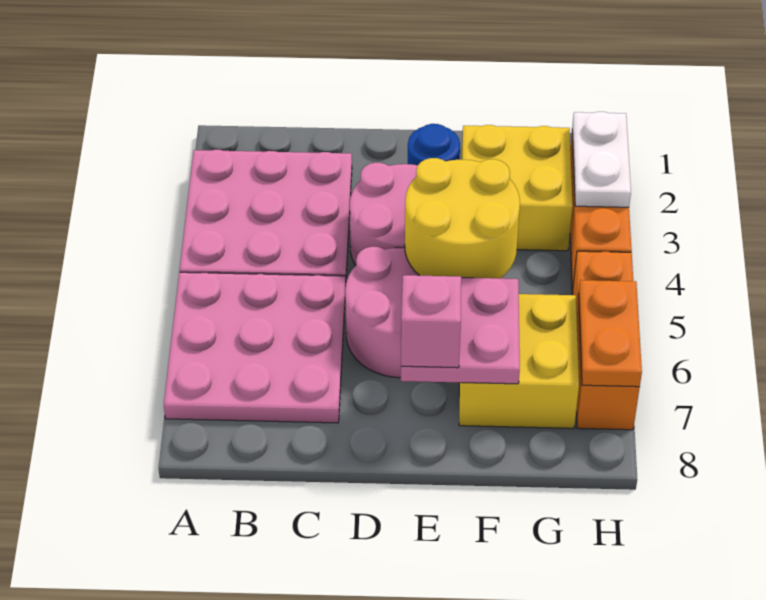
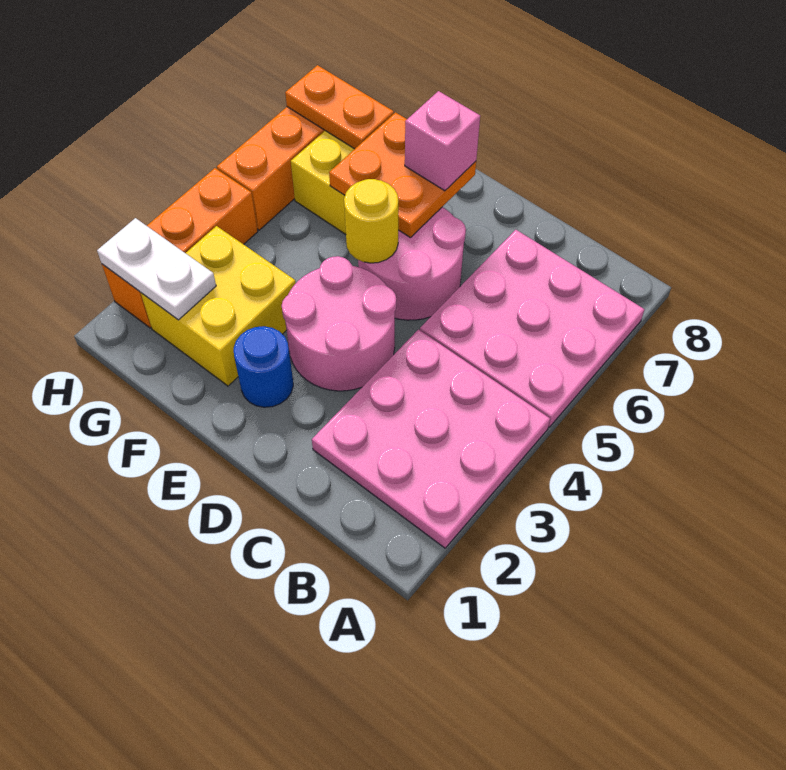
yellow 2x2 round brick [405,158,520,278] -> yellow 1x1 round brick [344,179,398,263]
pink 2x2 plate [401,278,520,384] -> orange 2x2 plate [329,112,476,238]
white 1x2 plate [572,112,631,207] -> white 1x2 plate turned to [97,218,216,320]
orange 1x2 plate [579,280,642,387] -> orange 1x2 plate turned to [285,65,394,149]

